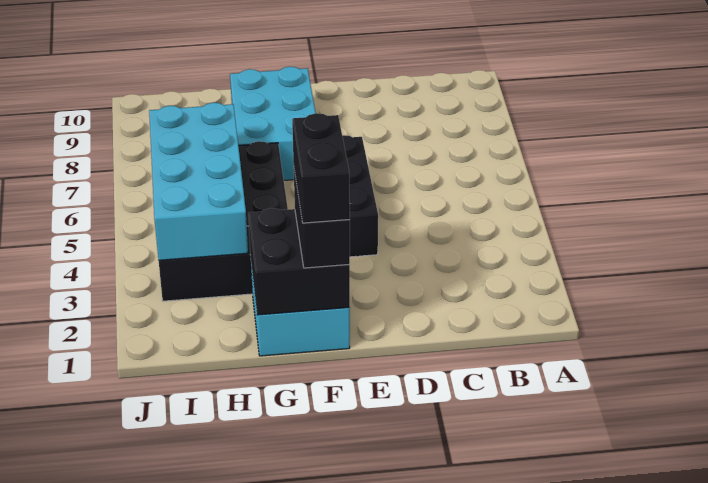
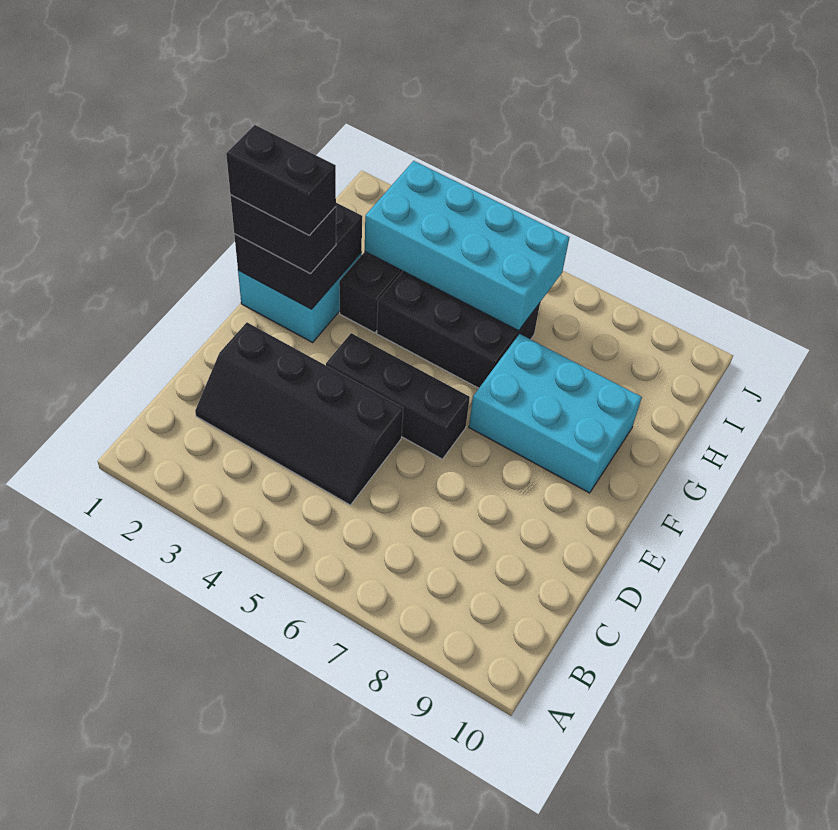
none -> black 2x4 slope [195,323,403,505]

